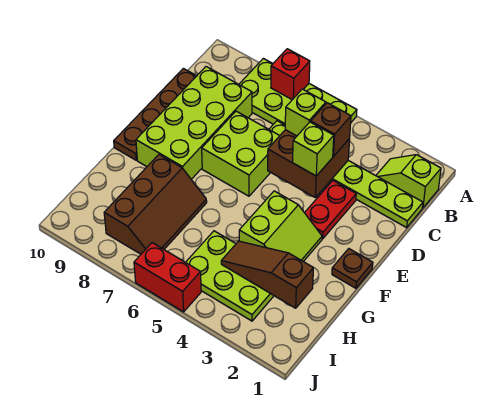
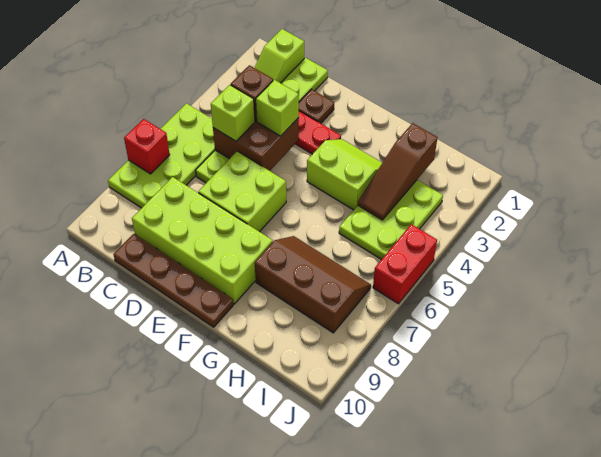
brown 1x1 plate [332,249,373,288] -> brown 1x1 plate moved to [299,89,334,123]

